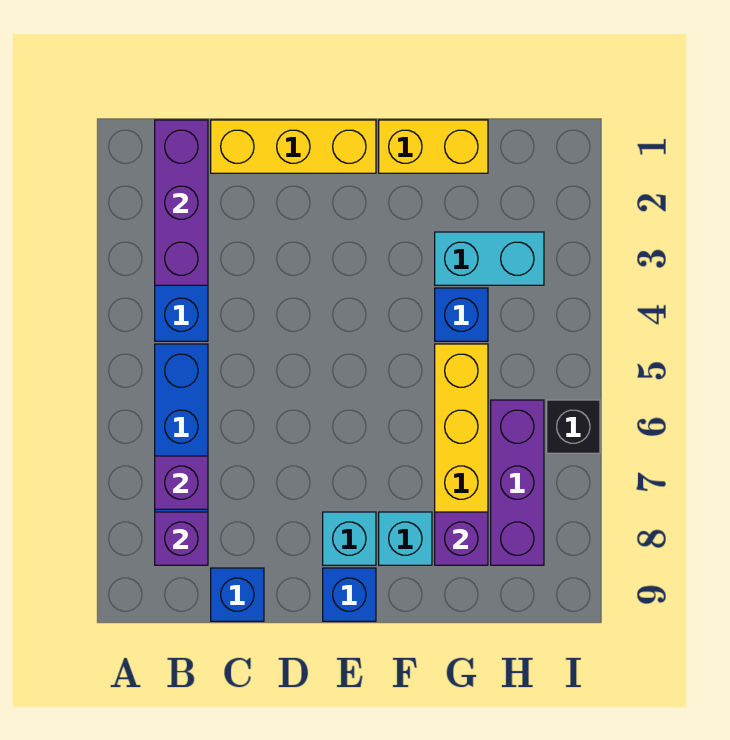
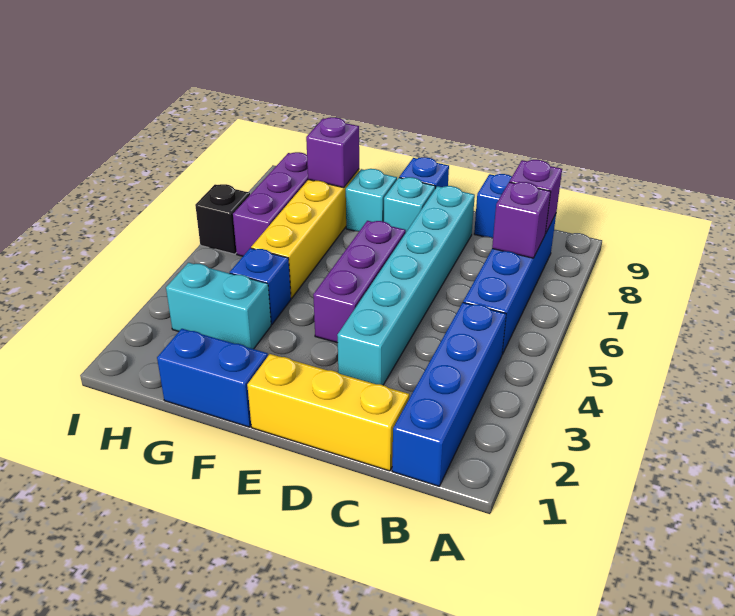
purple 1x3 brick [155,120,208,285] -> purple 1x3 brick moved to [313,221,406,343]
none -> cyan 1x6 brick [337,186,475,385]
yellow 1x2 brick [379,120,488,173] -> blue 1x2 brick [157,329,268,427]

